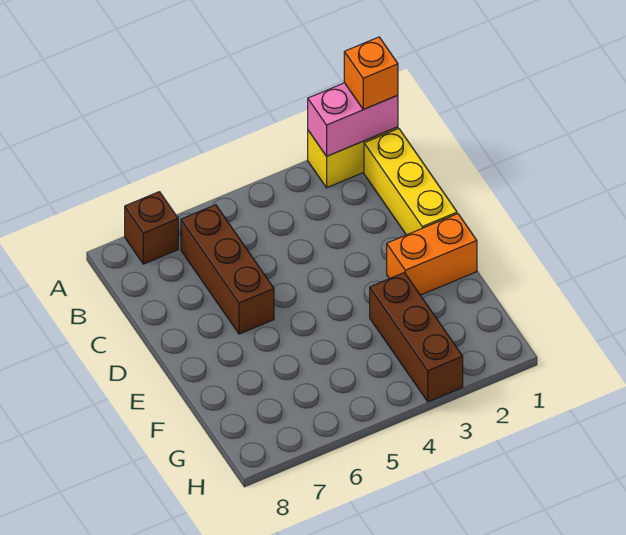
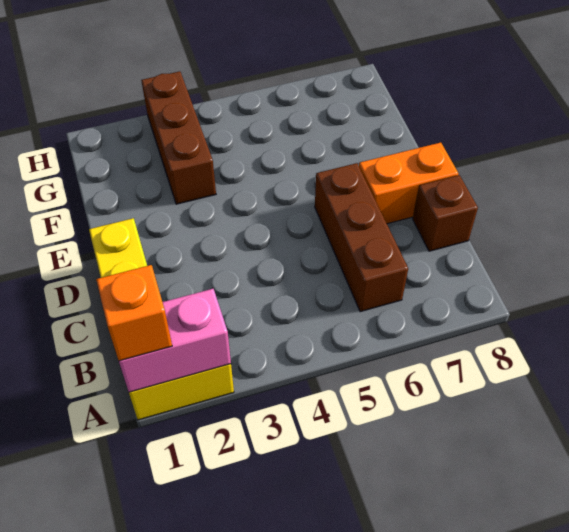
brown 1x1 brick [125,192,178,264] -> brown 1x1 brick moved to [413,175,478,251]
orange 1x2 brick [387,214,477,295] -> orange 1x2 brick moved to [359,143,458,224]

